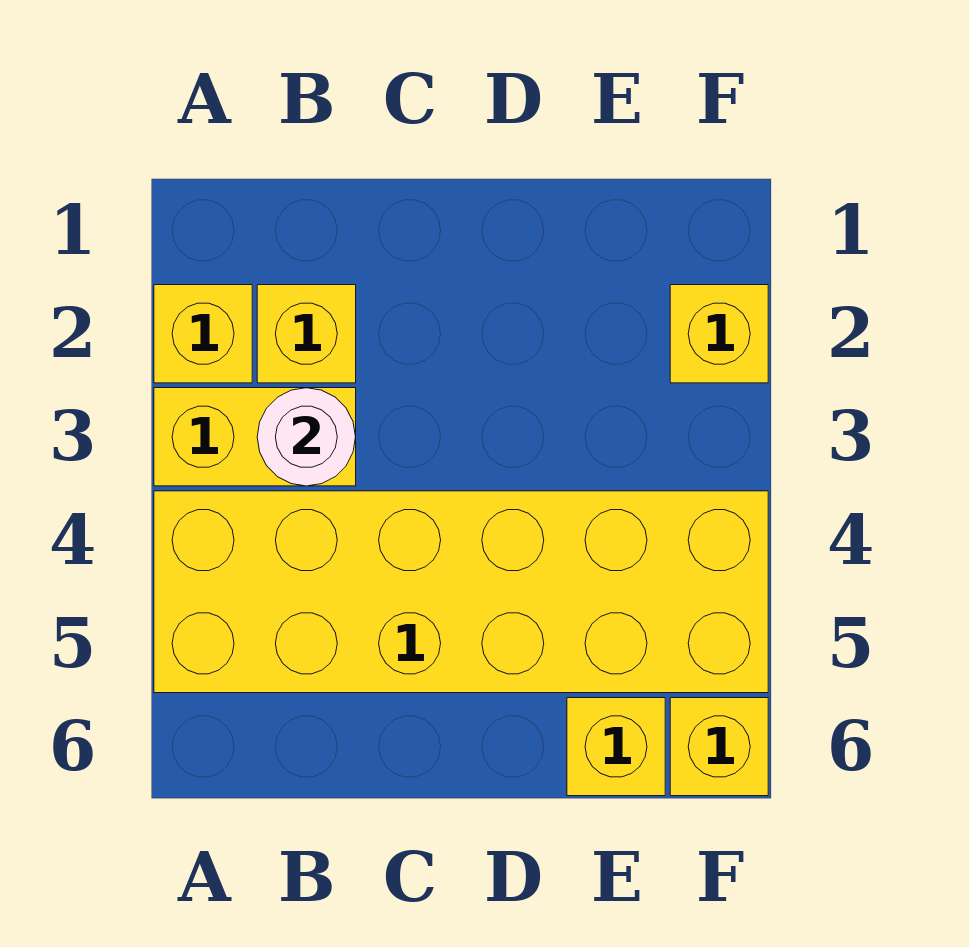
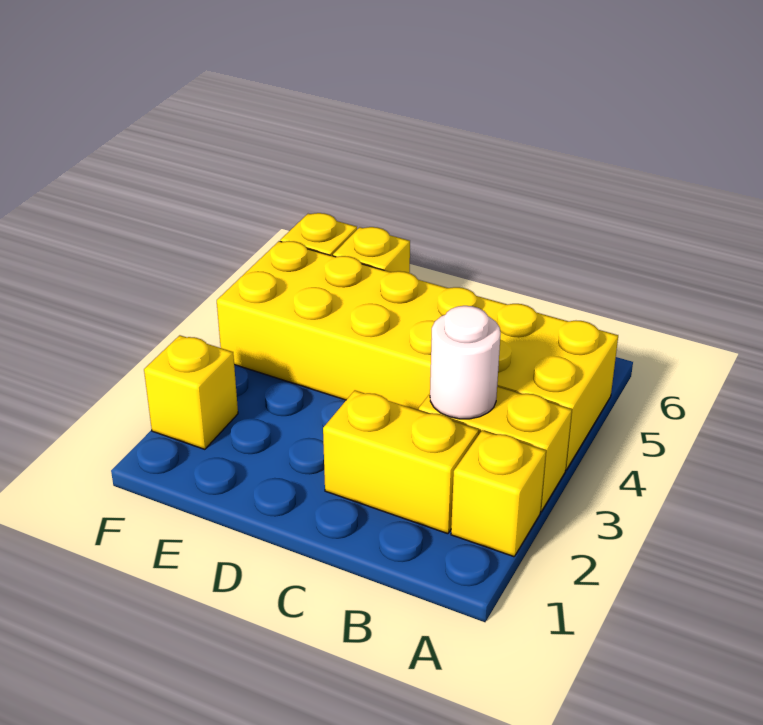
yellow 1x1 brick [257,285,356,383] -> yellow 1x2 brick [323,390,479,534]

